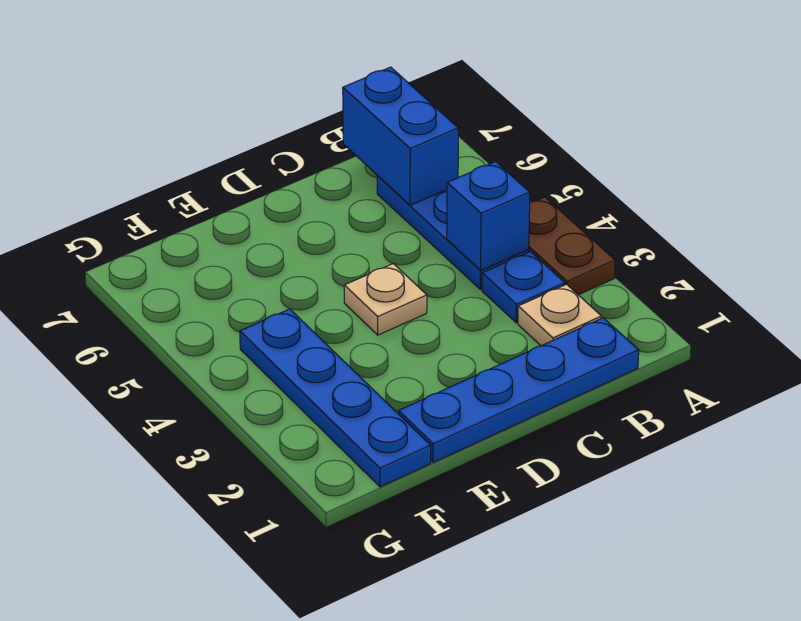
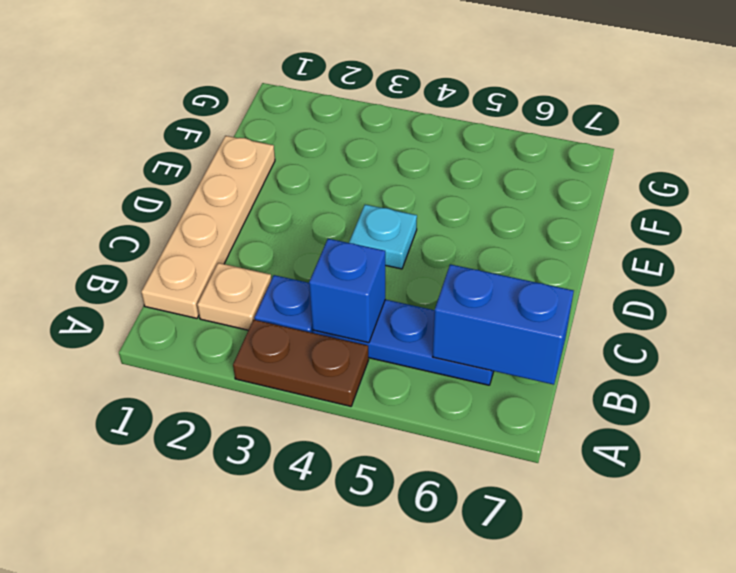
blue 1x4 plate [399,318,639,462] -> tan 1x4 plate [141,136,275,318]
tan 1x1 plate [344,264,427,335] -> cyan 1x1 plate [349,205,417,269]
blue 1x4 plate [240,309,431,487] -> none

